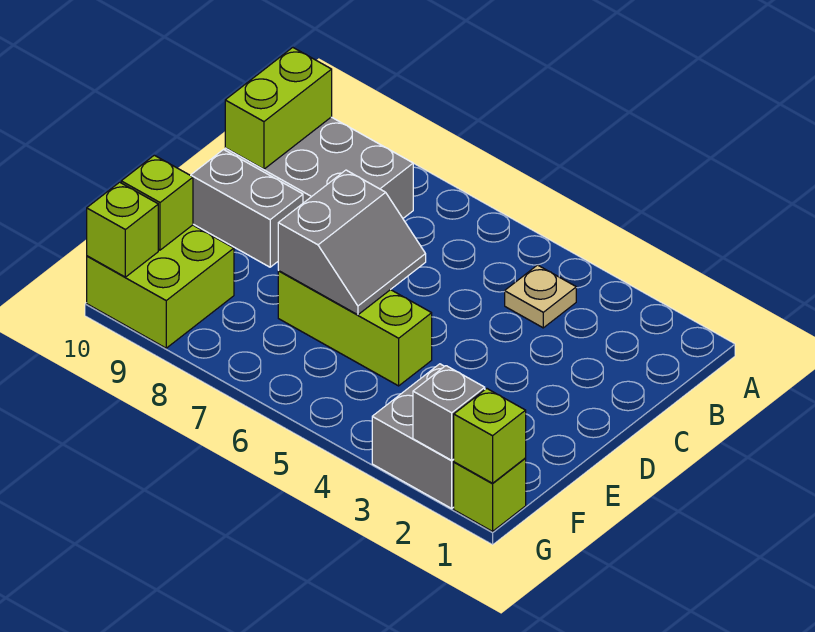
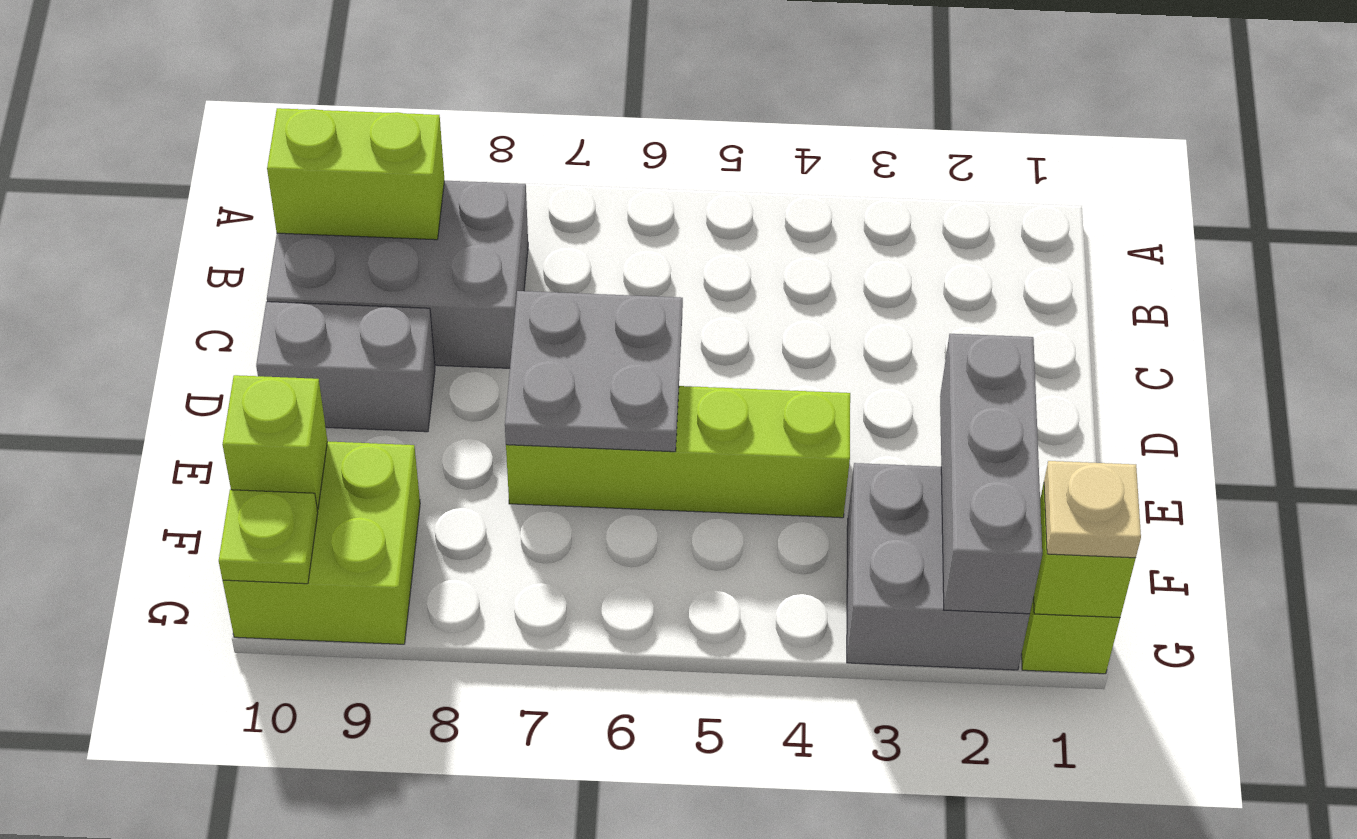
tan 1x1 plate [505,265,576,328] -> tan 1x1 plate moved to [1044,461,1141,558]
lime 1x2 brick [225,48,332,169] -> lime 1x2 brick turned to [267,108,444,240]
grey 2x2 slope [278,170,426,315] -> grey 2x2 plate [505,291,683,452]
lime 1x3 brick [278,271,432,386] -> lime 1x4 brick [506,386,850,518]
grey 1x1 brick [413,366,485,460] -> grey 1x3 brick [940,334,1042,614]
lime 1x1 brick [87,182,158,277] -> lime 1x1 plate [219,490,318,584]

